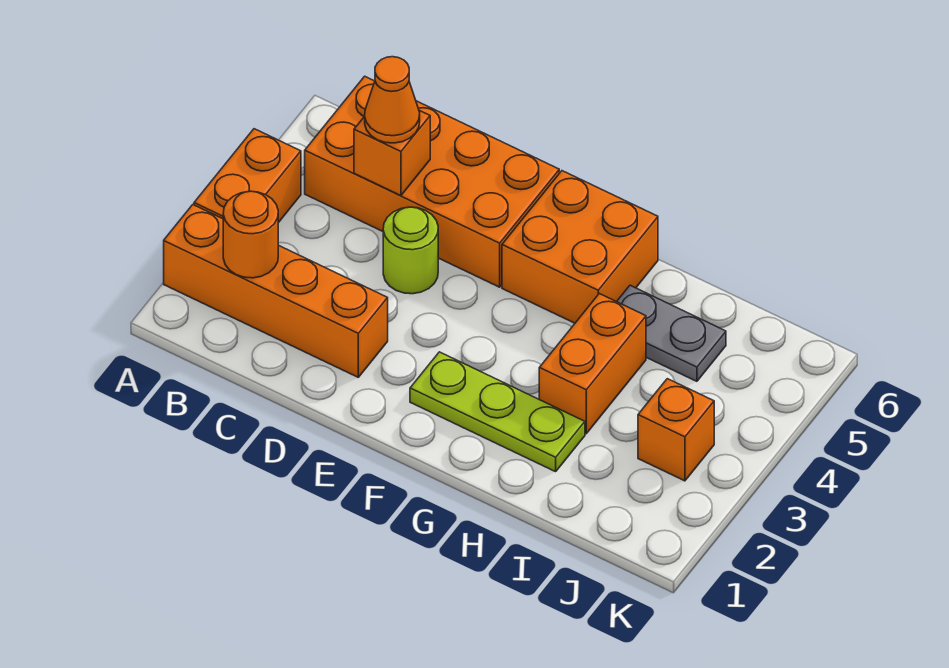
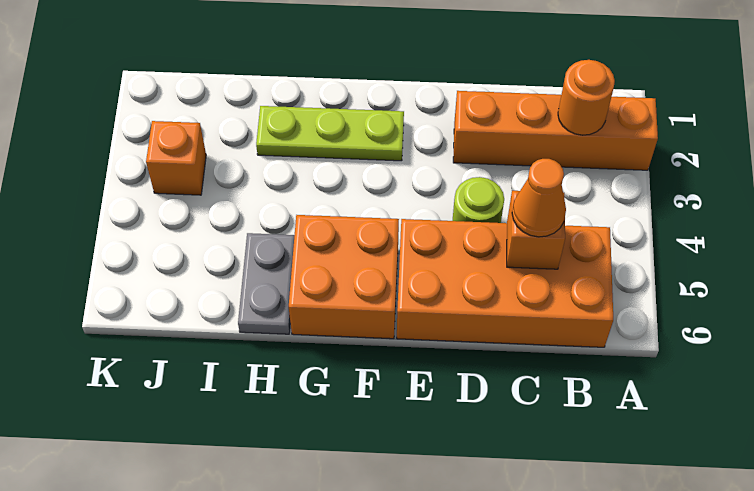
orange 1x2 brick [194,129,301,223] -> none
orange 1x2 brick [539,294,646,434] -> none
grey 1x2 plate [617,285,726,381] -> grey 1x2 plate turned to [238,233,295,334]

